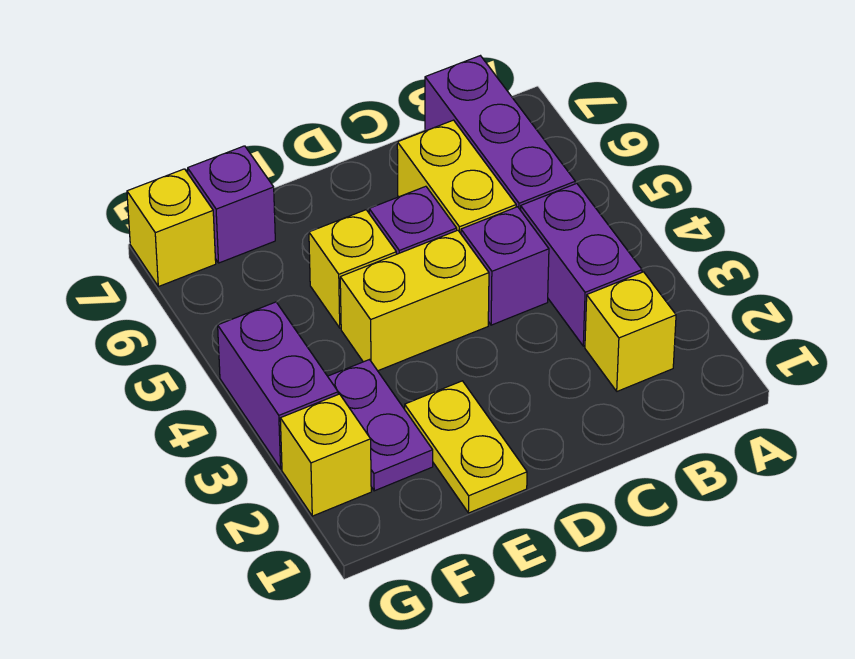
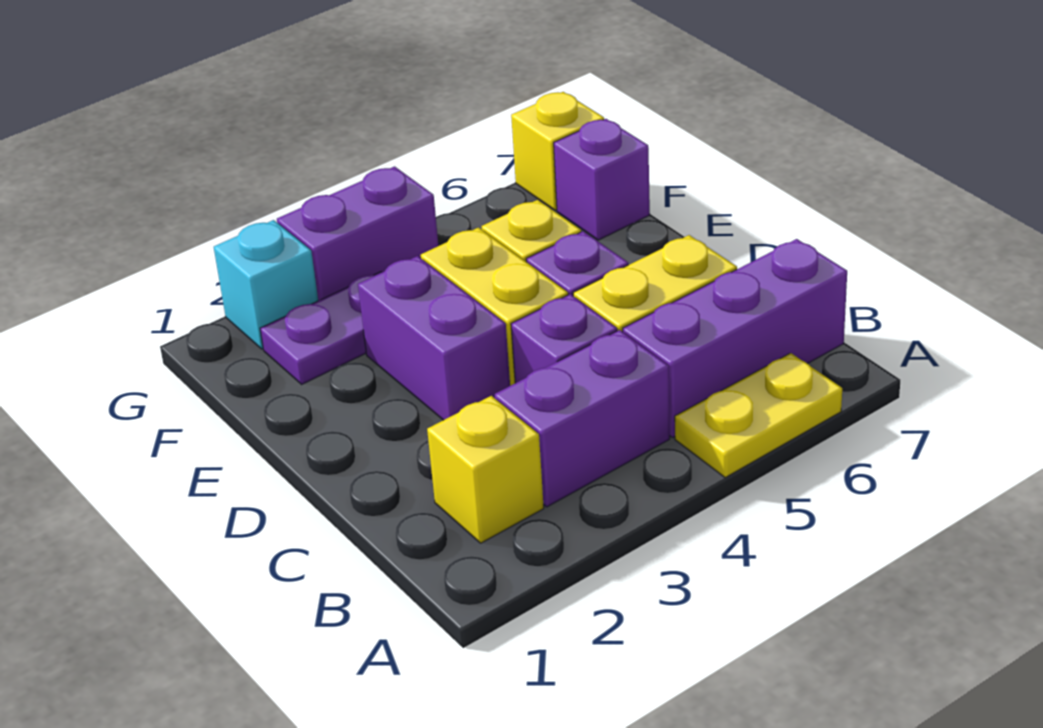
none -> purple 1x2 brick [358,256,510,420]
yellow 1x2 plate [405,381,527,513] -> yellow 1x2 plate moved to [675,353,842,477]
yellow 1x1 brick [280,394,371,516] -> cyan 1x1 brick [214,220,318,349]

